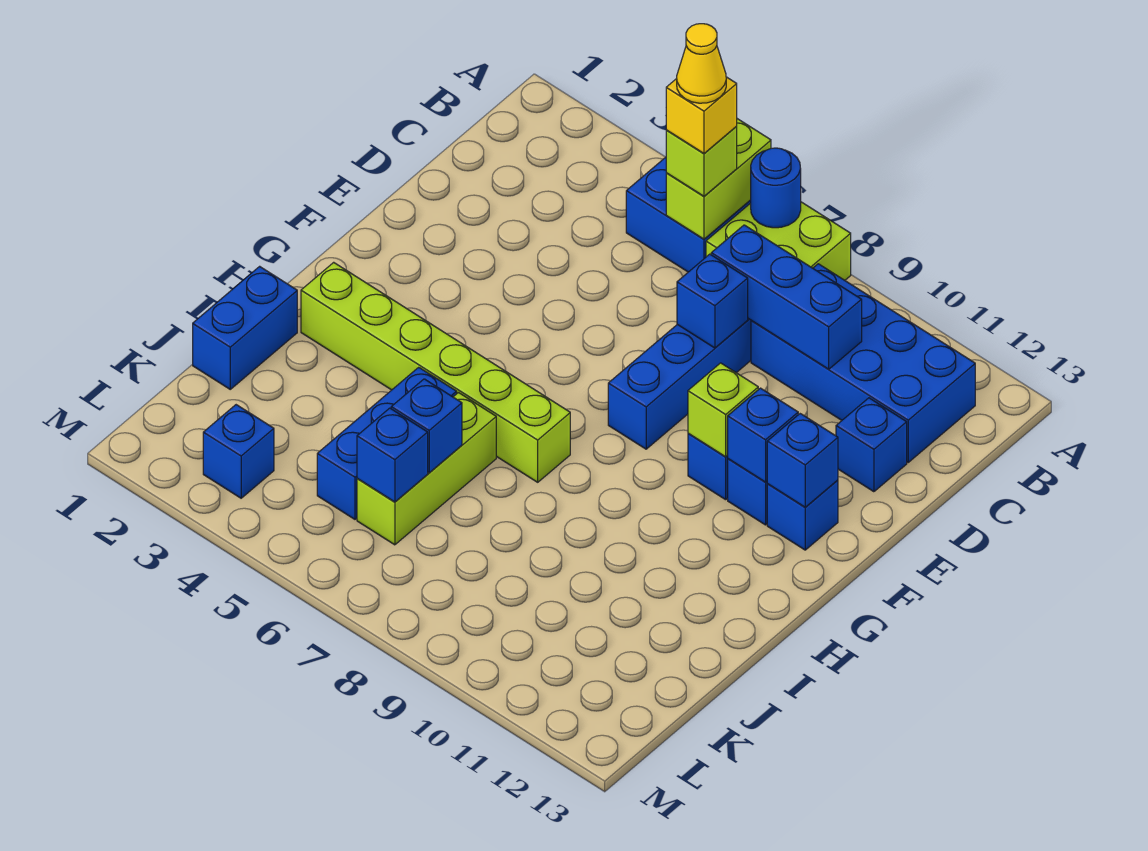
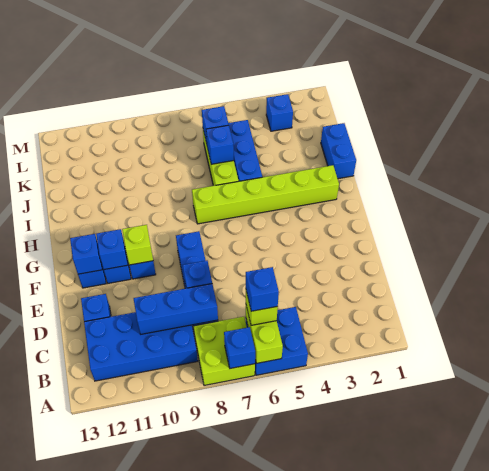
blue 1x1 round brick [751,148,801,228] -> blue 1x1 brick [224,327,255,369]
yellow 1x1 brick [666,77,737,154] -> blue 1x1 brick [246,267,279,311]
yellow 1x1 cone [677,24,726,103] -> none

